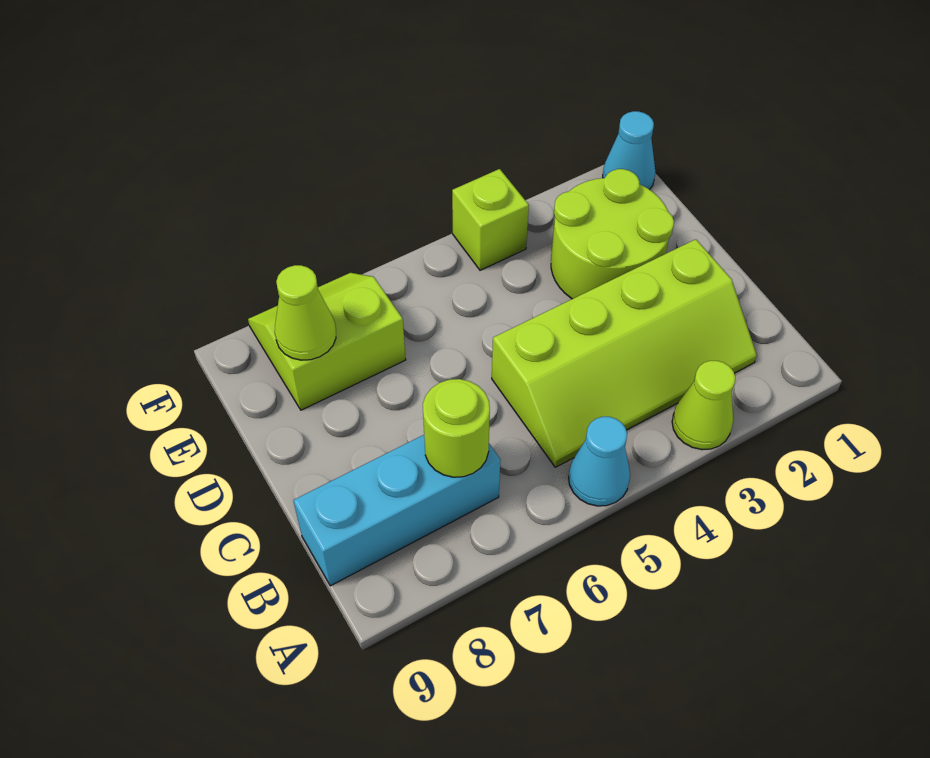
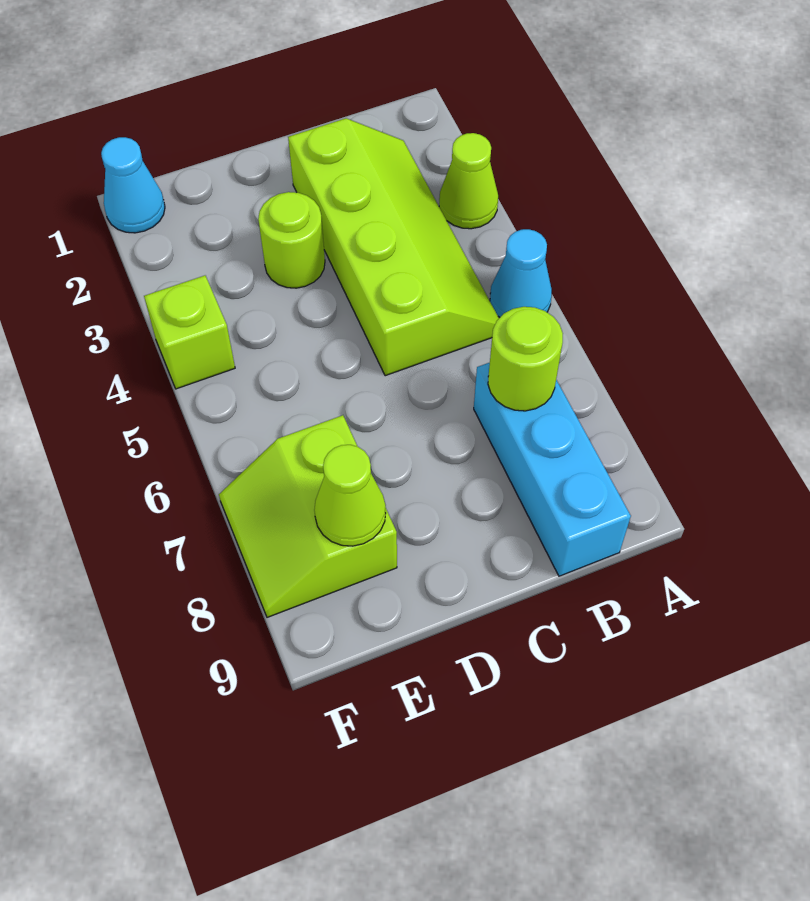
lime 2x2 round brick [551,169,674,299] -> lime 1x1 round brick [258,192,325,288]

